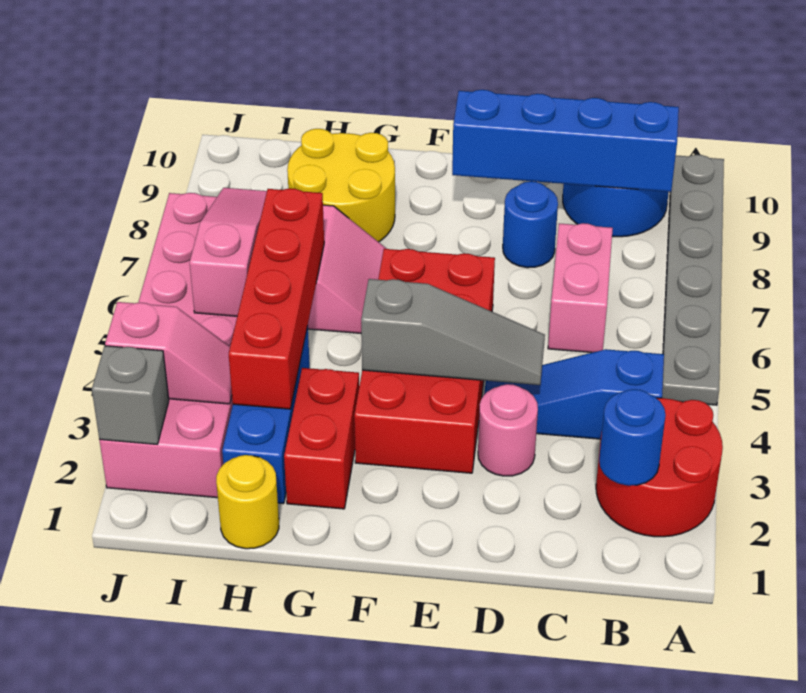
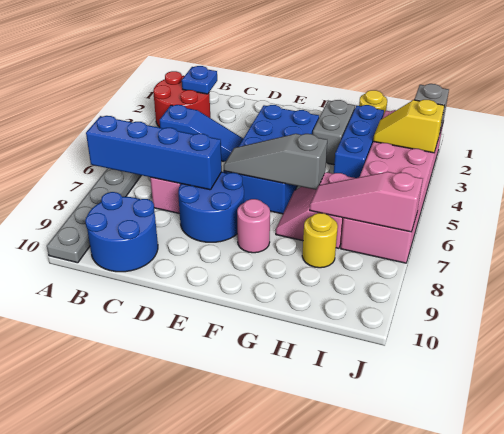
blue 1x1 round brick [599,389,666,486] -> blue 1x1 plate [182,66,217,94]
blue 1x4 brick [452,90,679,192] -> blue 1x4 brick moved to [86,116,222,190]
pink 1x1 round brick [478,384,538,476] -> pink 1x1 round brick moved to [237,199,270,253]
grey 1x3 slope [361,279,545,385] -> grey 1x3 slope moved to [224,134,327,190]
blue 1x1 round brick [503,181,558,268] -> blue 2x2 round brick [178,172,244,242]
red 2x4 brick [354,249,495,473] -> blue 2x4 brick [224,105,319,214]
red 1x2 brick [284,368,359,509] -> grey 1x2 brick [313,100,355,165]
yellow 2x2 round brick [287,129,395,242] -> yellow 1x1 round brick [302,213,338,268]
red 1x4 brick [229,188,324,409] -> none
pink 1x2 slope [105,302,232,404] -> yellow 1x2 slope [373,100,444,153]
pink 1x3 slope [189,188,267,316] -> pink 1x3 slope turned to [310,172,423,232]

